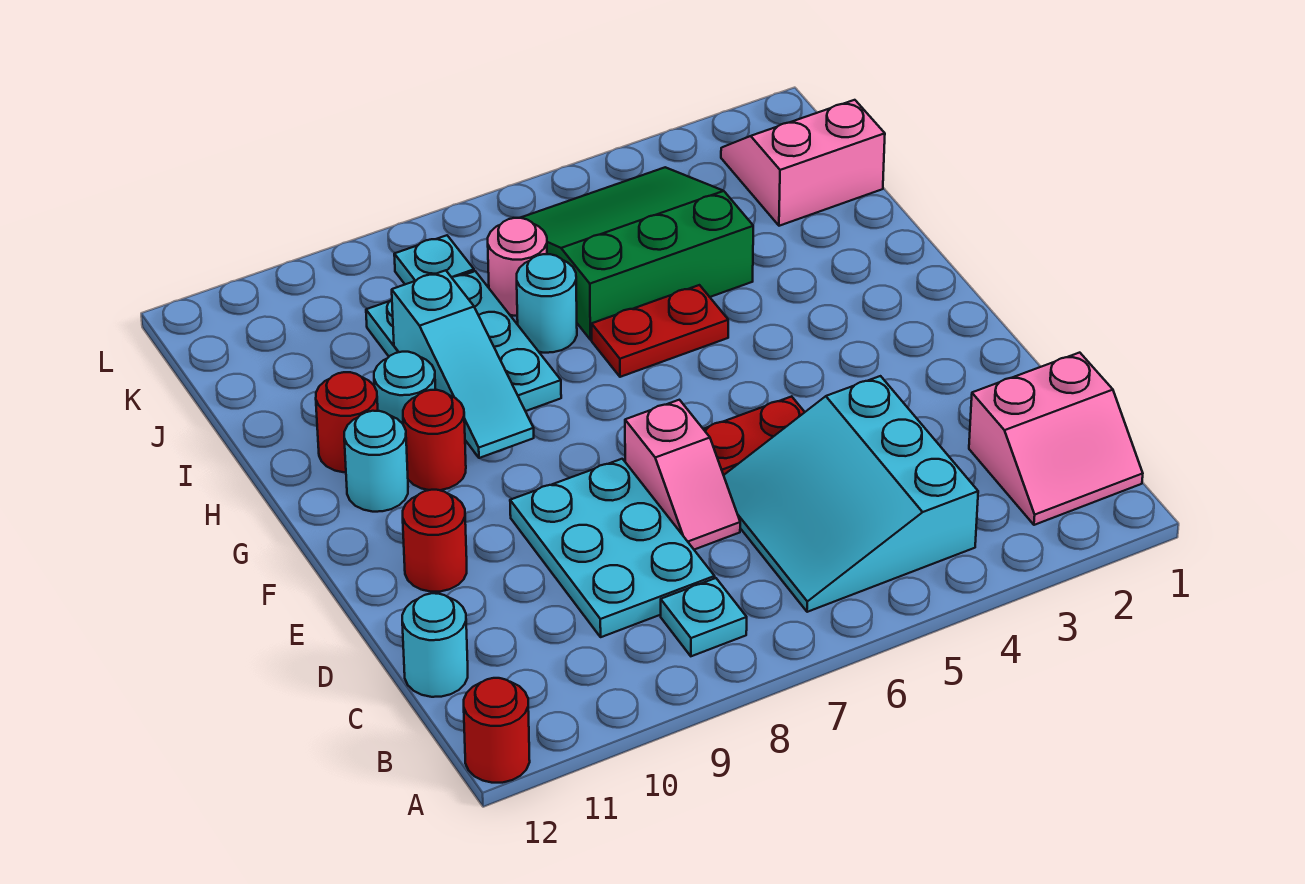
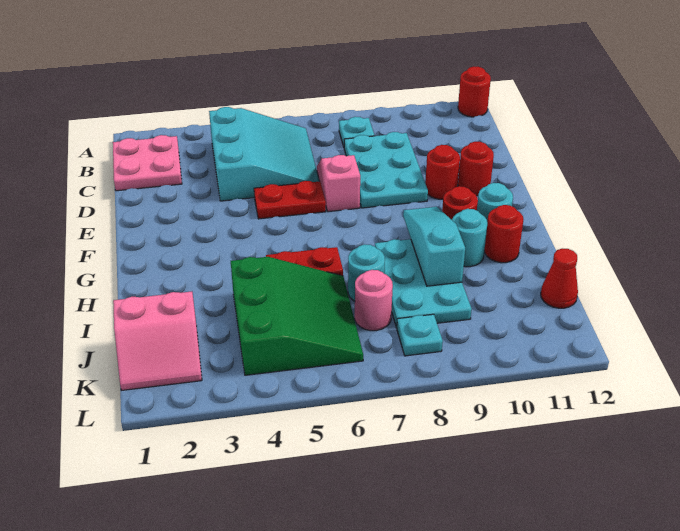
pink 2x2 slope [969,353,1143,525] -> pink 2x2 plate [113,135,182,191]
cyan 1x1 round brick [402,593,468,697] -> none
none -> red 1x1 round brick [425,145,460,199]
green 3x3 slope [521,167,753,340] -> green 3x3 slope turned to [231,257,363,375]
none -> red 1x1 cone [541,248,578,308]

